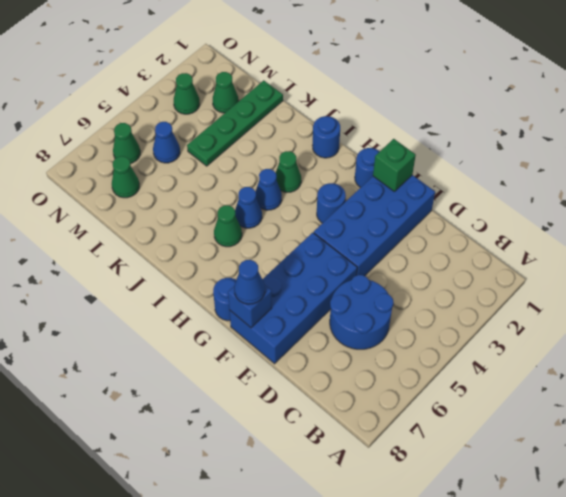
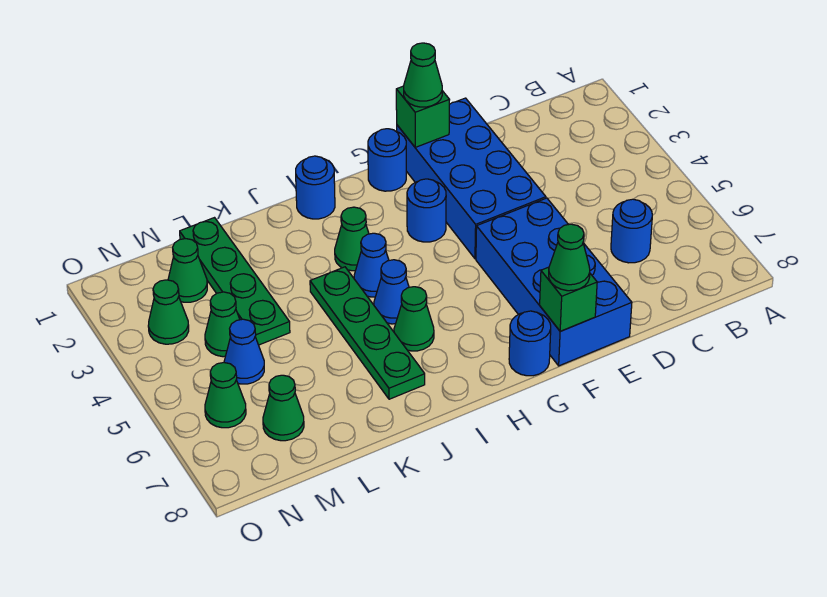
blue 2x2 round brick [330,275,393,349] -> blue 1x1 round brick [611,199,652,263]
none -> green 1x1 cone [404,43,442,107]
blue 1x1 brick [228,285,272,328] -> green 1x1 brick [540,267,597,331]
blue 1x1 cone [234,260,265,304] -> green 1x1 cone [549,224,590,291]
none -> green 1x4 plate [310,267,425,399]
none -> green 1x1 cone [205,292,240,357]

